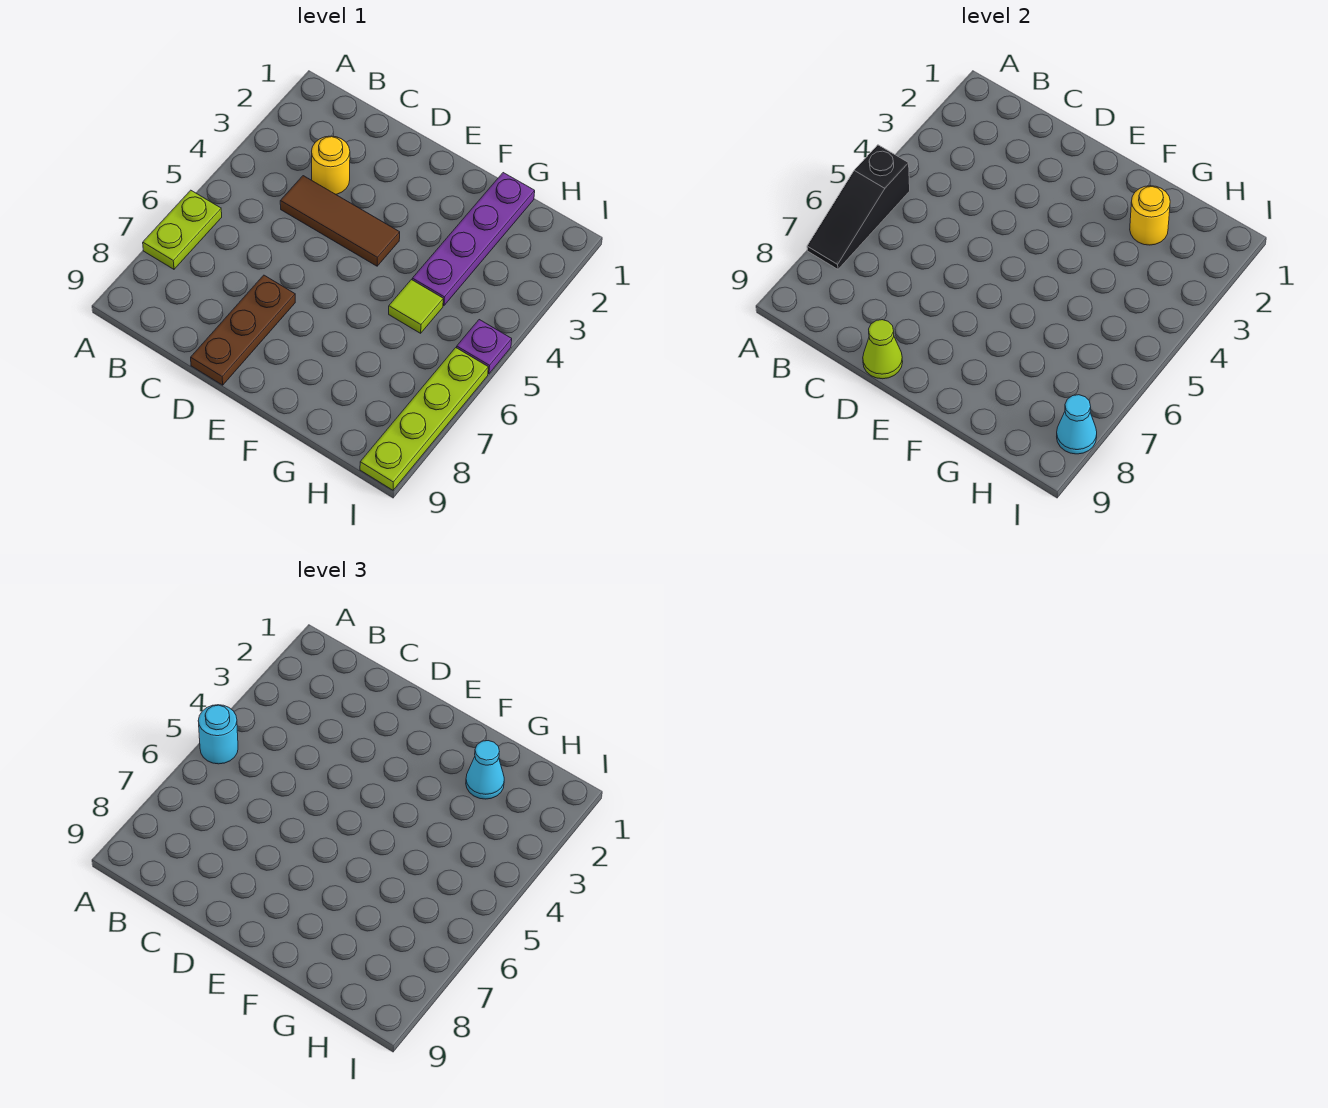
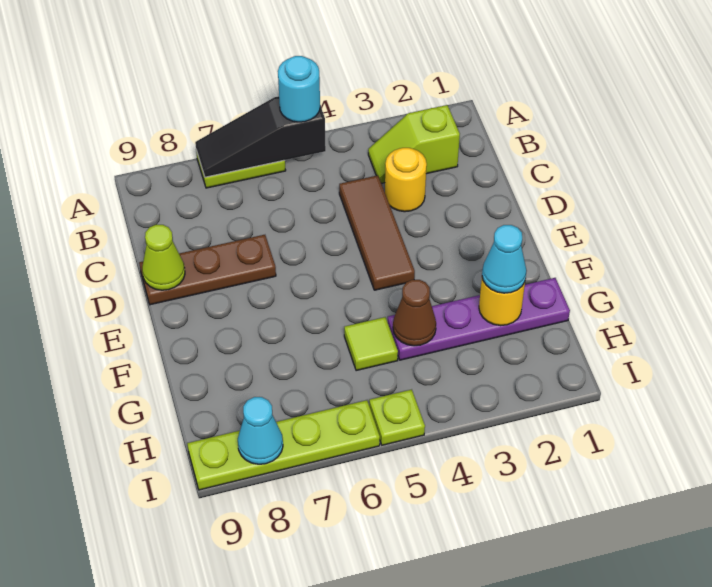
none -> lime 1x2 slope [368,105,460,183]
none -> brown 1x1 cone [393,280,436,346]
purple 1x1 plate [457,320,512,374] -> lime 1x1 plate [369,389,425,445]

